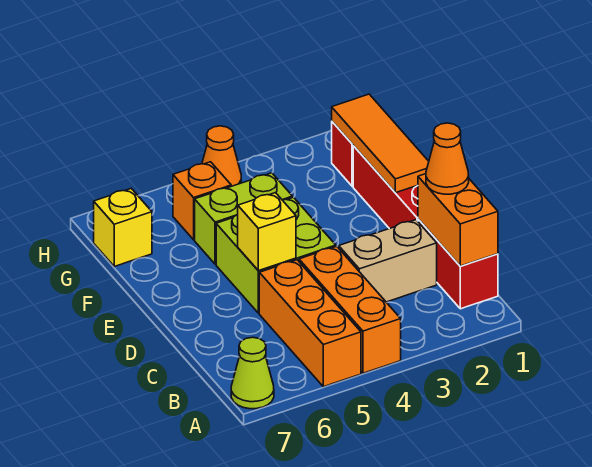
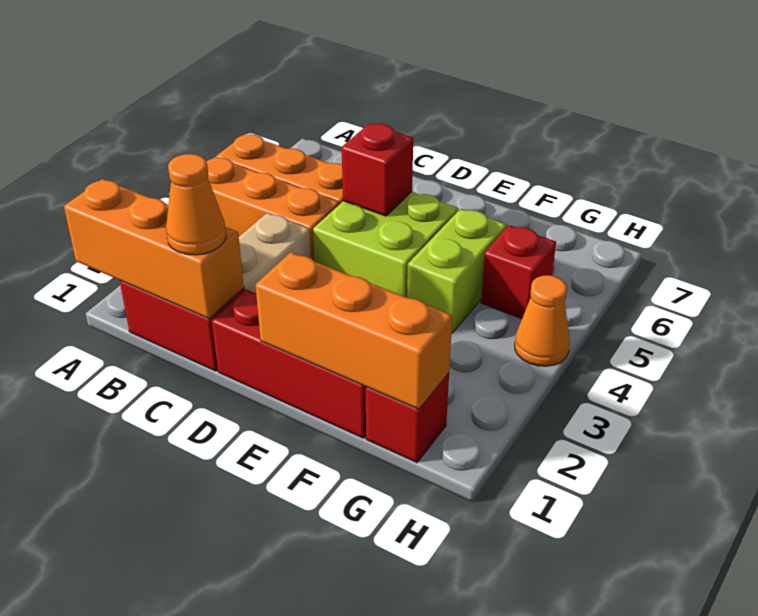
lime 1x1 cone [231,337,274,409] -> none
orange 1x2 brick [418,174,498,266] -> orange 1x3 brick [64,179,244,319]
yellow 1x1 brick [238,193,296,271] -> red 1x1 brick [342,124,413,216]
orange 1x3 tile [332,94,429,193] -> orange 1x3 brick [255,252,452,409]
orange 1x1 brick [173,162,231,240] -> red 1x1 brick [481,225,556,319]
yellow 1x1 brick [94,189,152,266] -> none

